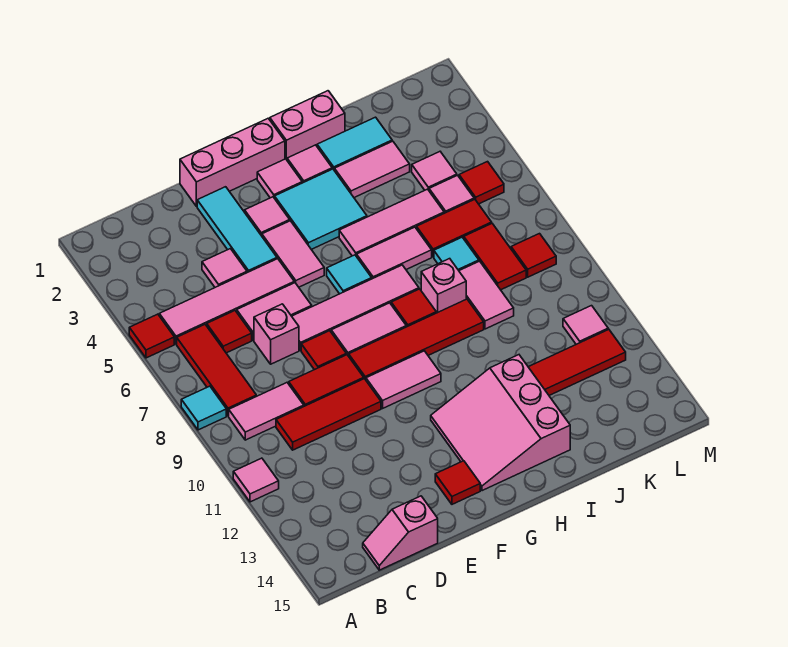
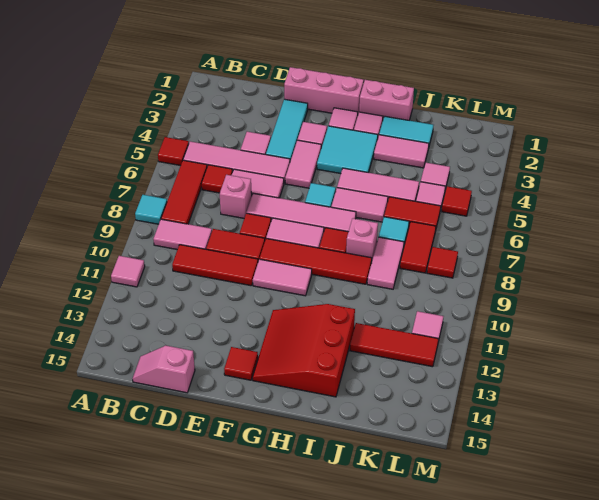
pink 3x3 slope [431,355,570,491] -> red 3x3 slope [252,304,355,397]

